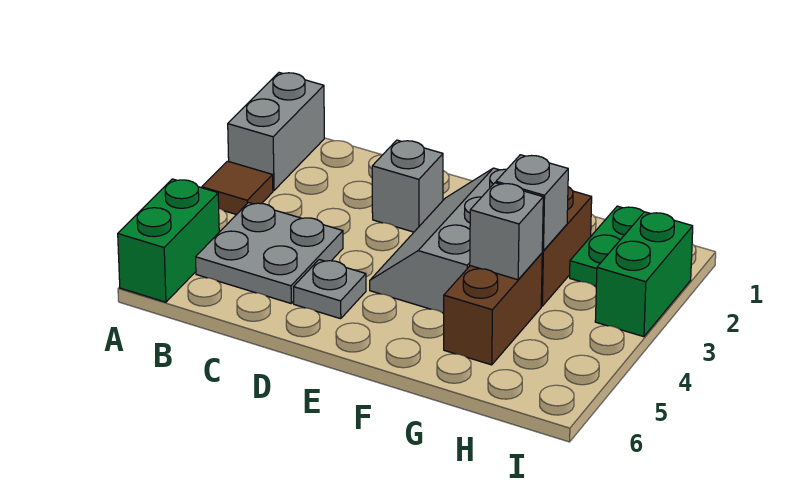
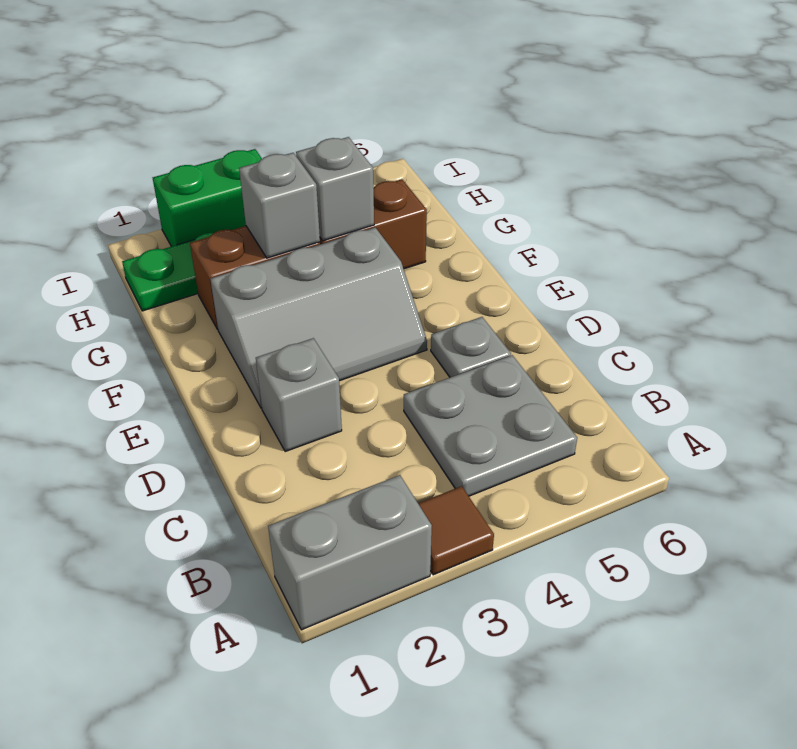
green 1x2 brick [118,179,219,302] -> none

